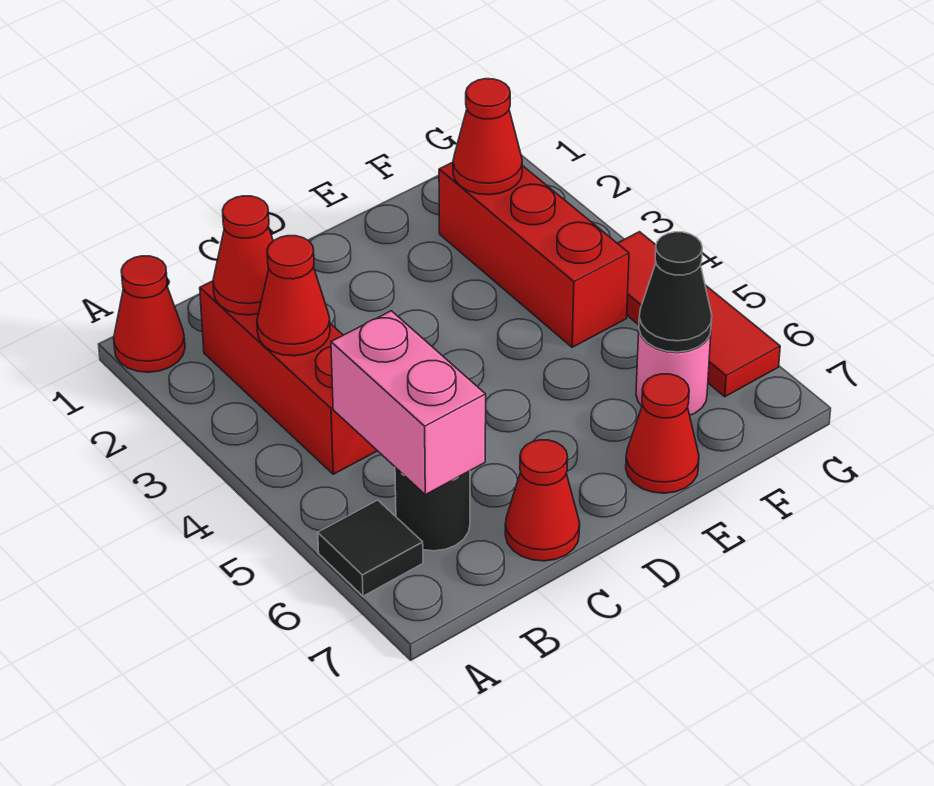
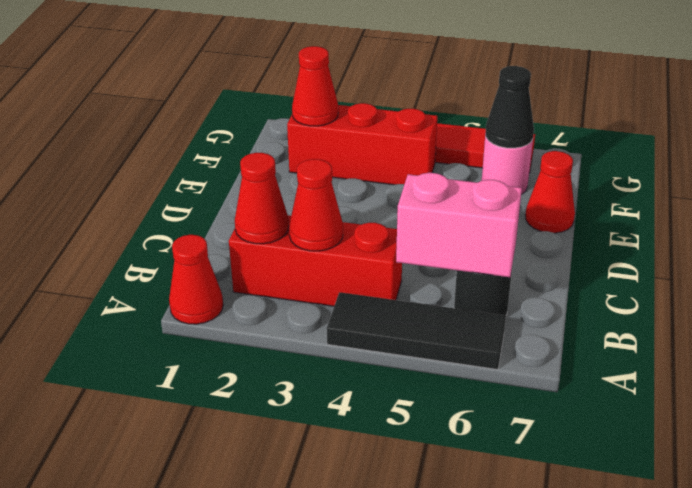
black 1x1 tile [318,500,423,596] -> black 1x3 tile [327,292,506,369]
red 1x1 cone [505,440,580,561] -> none

